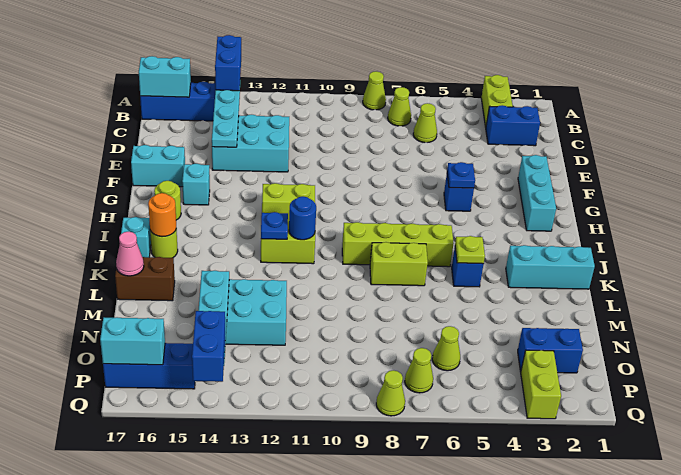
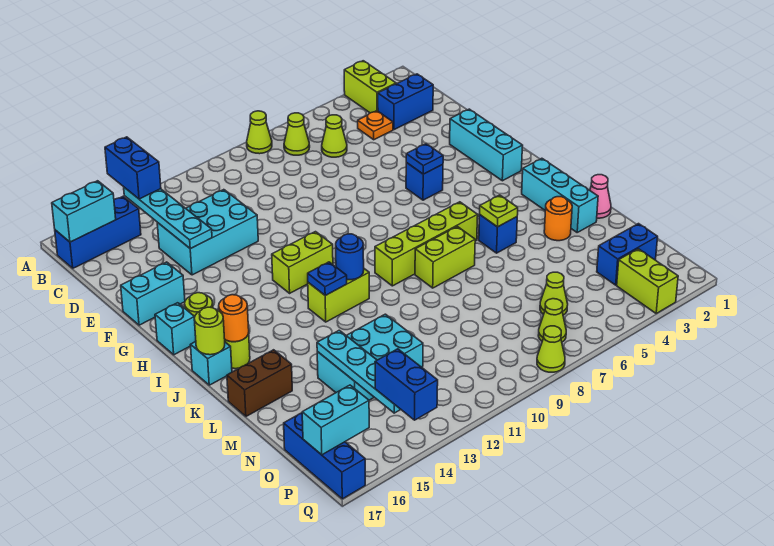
none -> orange 1x1 plate [358,111,393,140]
cyan 1x1 brick [182,164,210,205] -> cyan 1x1 brick moved to [155,303,196,355]
none -> lime 1x1 round brick [194,307,225,355]
cyan 1x3 brick [506,245,595,289] -> cyan 1x3 brick turned to [522,158,598,232]
none -> orange 1x1 round brick [544,197,572,241]
pink 1x1 cone [116,232,144,276] -> pink 1x1 cone moved to [590,175,611,218]
blue 1x3 brick [103,343,195,389] -> blue 1x3 brick turned to [284,413,365,499]

